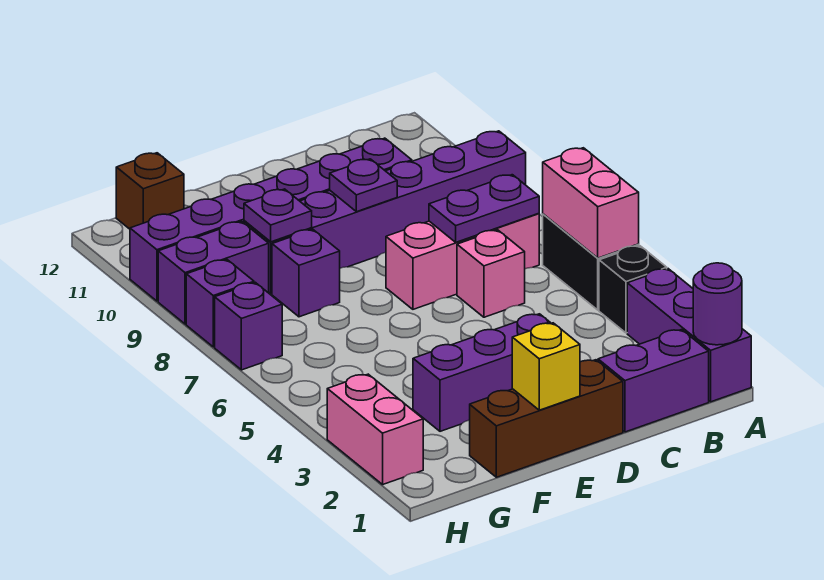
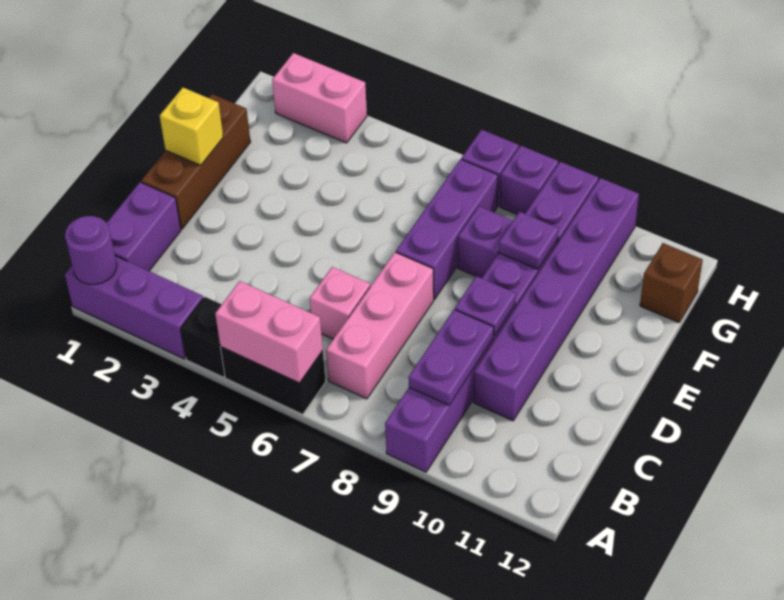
purple 1x2 plate [429,175,539,242] -> purple 1x2 plate moved to [409,310,494,405]
purple 1x3 brick [413,314,551,431] -> purple 1x3 brick moved to [396,159,498,299]

